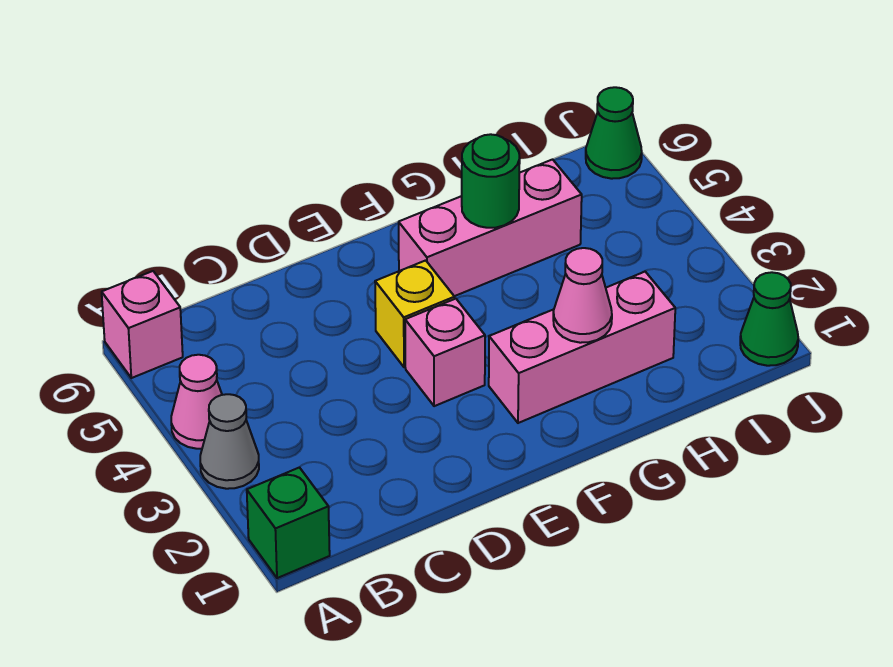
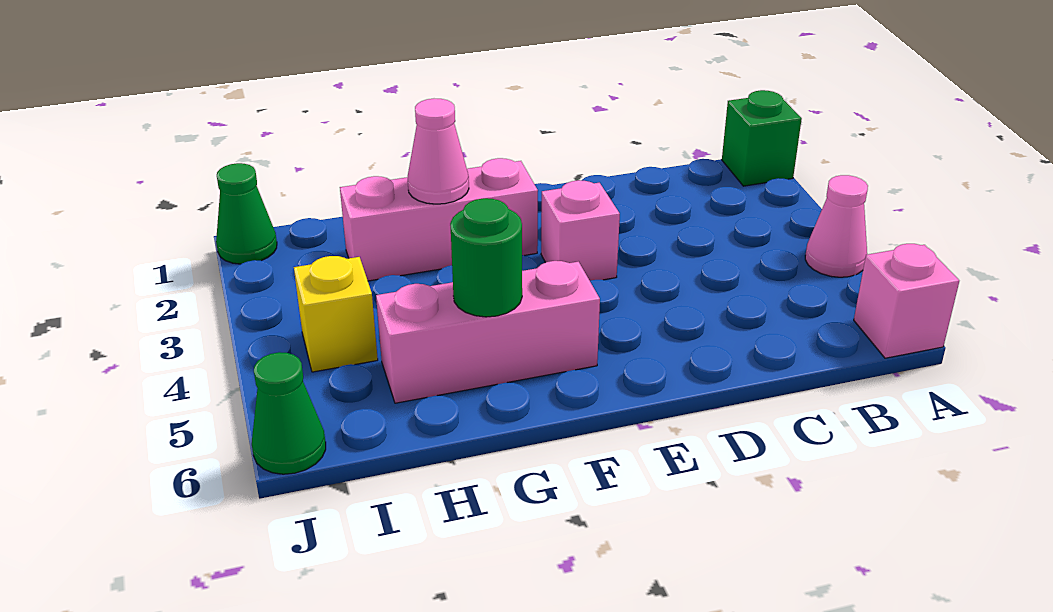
grey 1x1 cone [200,394,259,489] -> none
yellow 1x1 brick [375,260,455,367] -> yellow 1x1 brick moved to [294,256,378,372]

